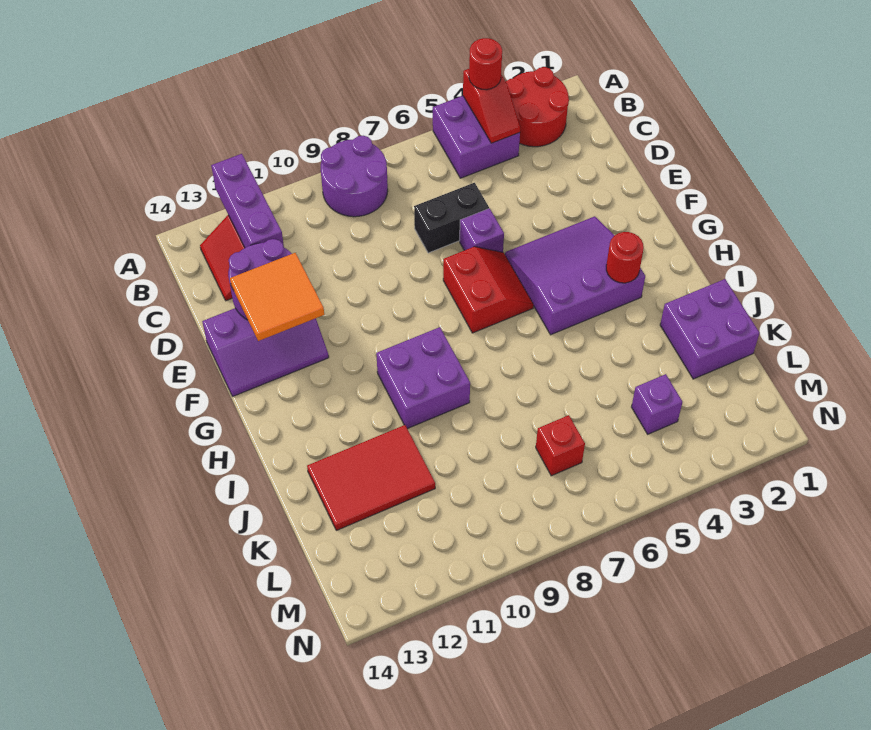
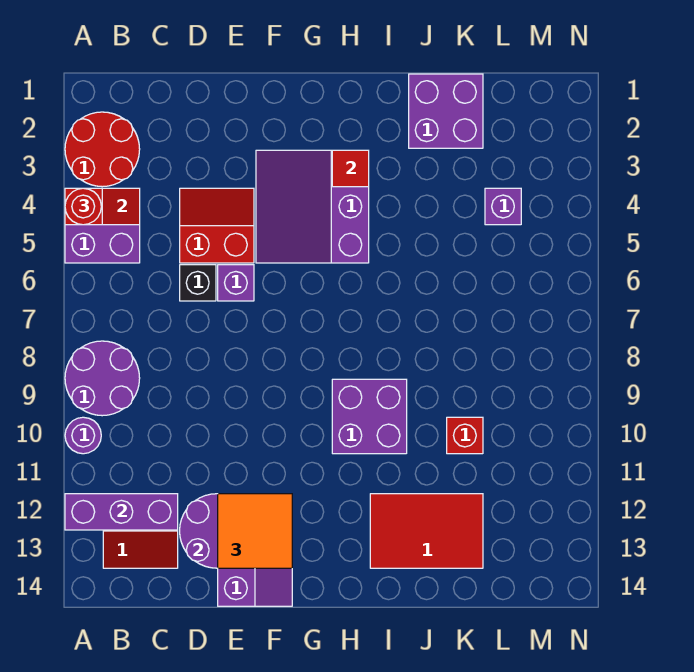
none -> purple 1x1 round brick [65,417,101,454]
black 1x2 brick [414,183,489,253] -> black 1x1 brick [180,265,216,301]
red 2x2 slope [443,247,534,333] -> red 2x2 slope moved to [180,188,254,263]
red 1x1 round brick [606,232,644,283] -> red 1x1 tile [332,150,369,187]
red 2x3 tile [307,425,435,530] -> red 2x3 tile turned to [370,494,483,568]
red 1x1 brick [536,415,585,476] -> red 1x1 brick moved to [447,417,483,454]

